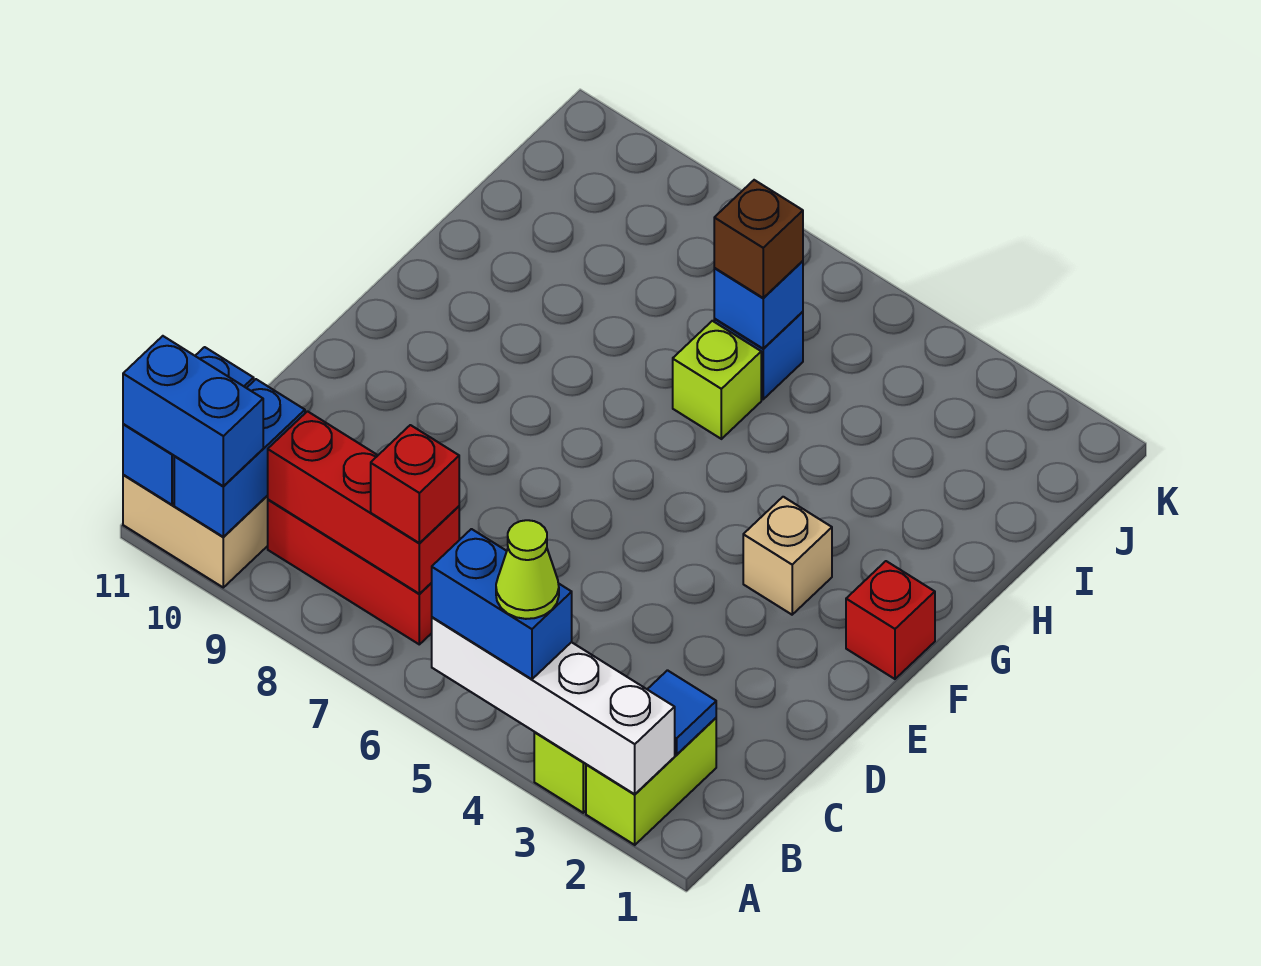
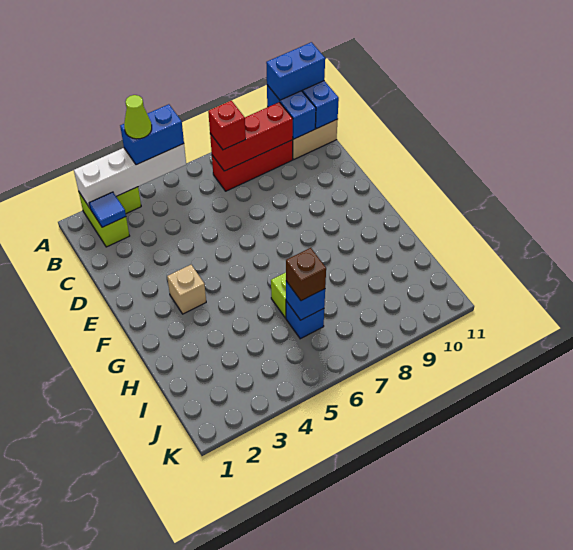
red 1x1 brick [846,561,935,679] -> none

